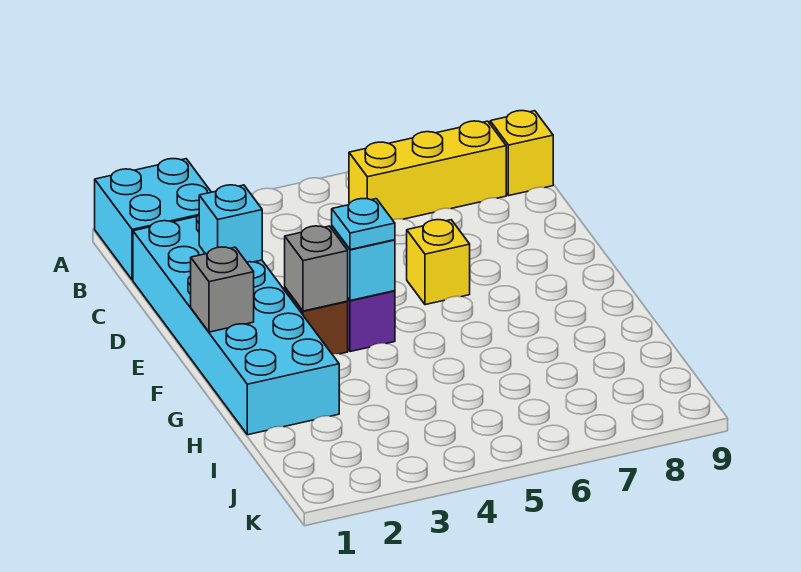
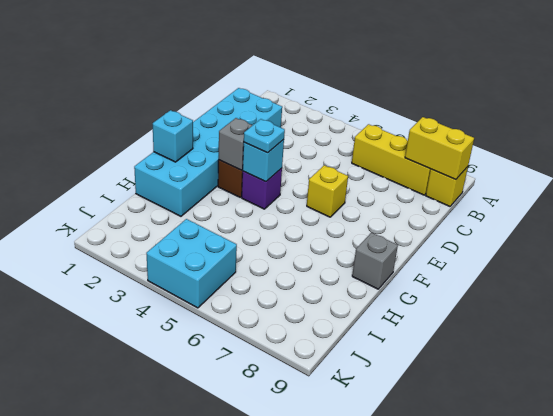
cyan 2x2 brick [95,159,211,280] -> cyan 2x2 brick moved to [146,219,237,308]
none -> yellow 1x2 brick [405,117,474,180]
cyan 1x1 brick [199,185,262,262] -> cyan 1x1 brick moved to [153,110,193,162]
grey 1x1 brick [191,247,254,332] -> grey 1x1 brick moved to [352,233,398,289]

